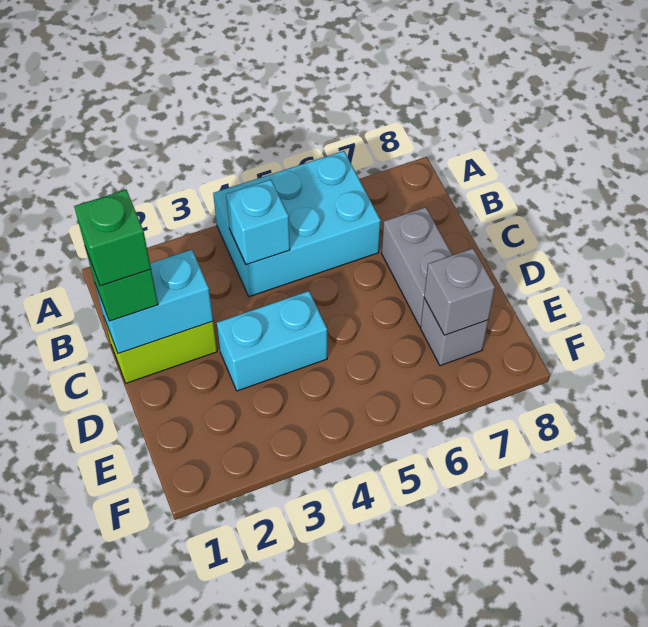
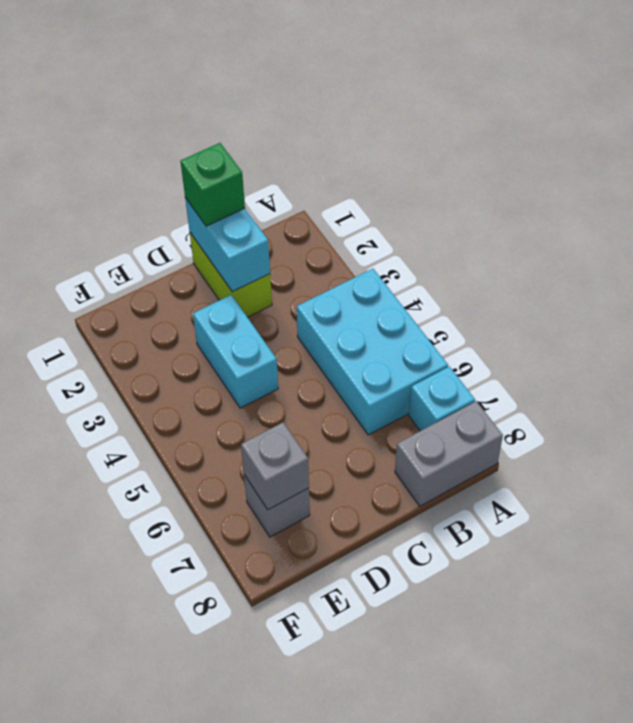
cyan 1x1 brick [226,180,290,265] -> cyan 1x1 brick moved to [409,366,475,431]
green 1x1 brick [74,190,151,286] -> none
grey 1x2 brick [382,207,452,326] -> grey 1x2 brick moved to [395,401,503,506]

